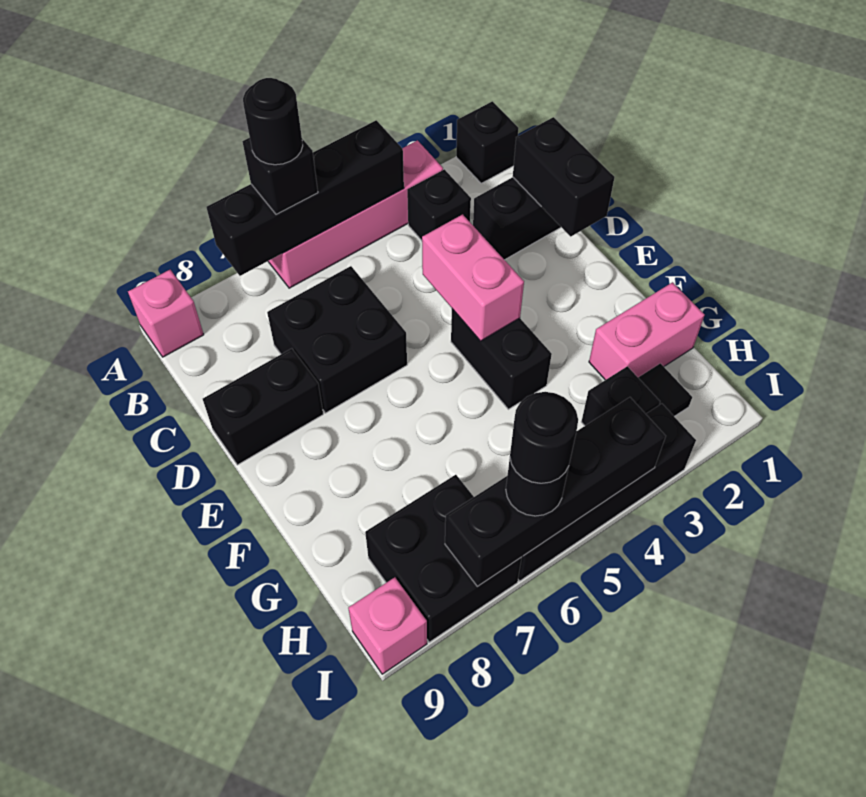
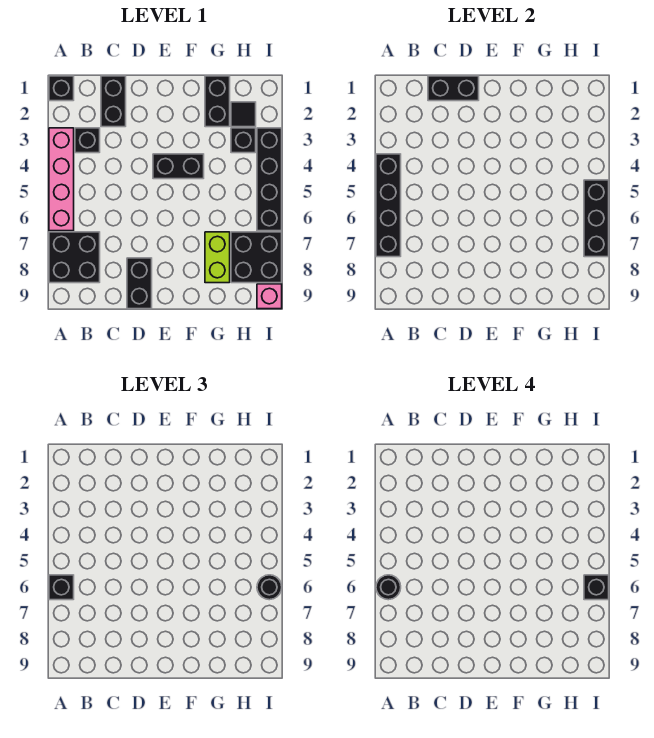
pink 1x1 brick [128,270,204,357] -> none
black 2x2 brick [267,266,407,413] -> black 2x2 brick moved to [49,232,100,283]
pink 1x2 brick [422,214,524,341] -> none
pink 1x2 brick [589,282,705,380] -> black 1x2 brick [205,76,230,127]
none -> lime 1x2 brick [205,232,230,283]
black 1x4 brick [445,397,666,587] -> black 1x3 brick [584,180,609,257]
black 1x1 round brick [510,392,578,483] -> black 1x1 brick [584,575,609,600]

